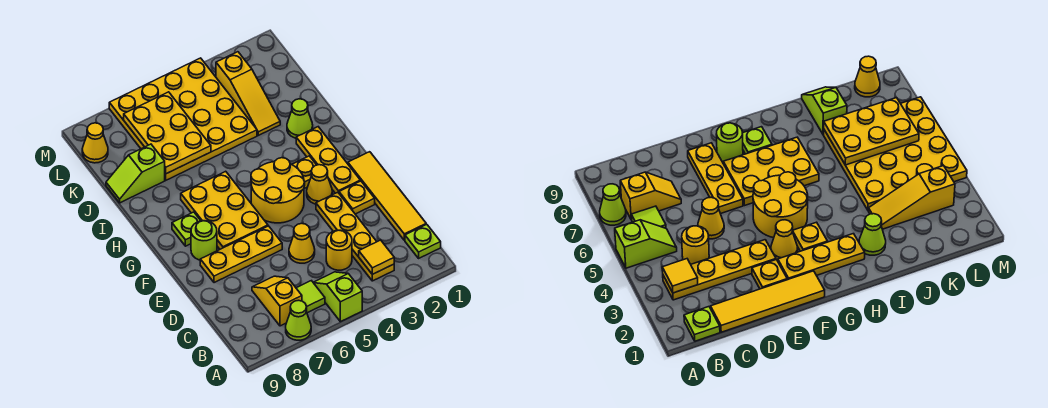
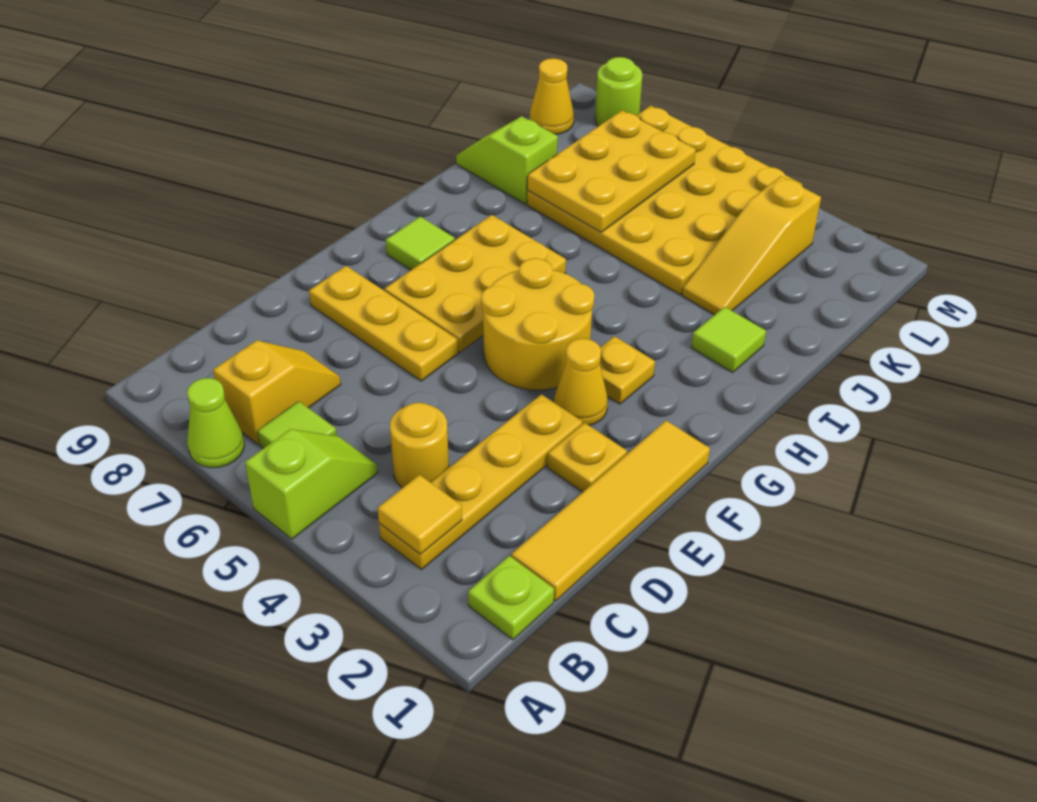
yellow 1x1 cone [289,223,315,263] -> none
yellow 1x3 plate [296,127,360,193] -> none
lime 1x1 round brick [191,221,217,260] -> lime 1x1 round brick moved to [595,57,642,126]
lime 1x1 plate [172,212,201,246] -> lime 1x1 tile [386,217,455,270]
lime 1x1 cone [287,99,313,138] -> lime 1x1 tile [691,307,766,372]

